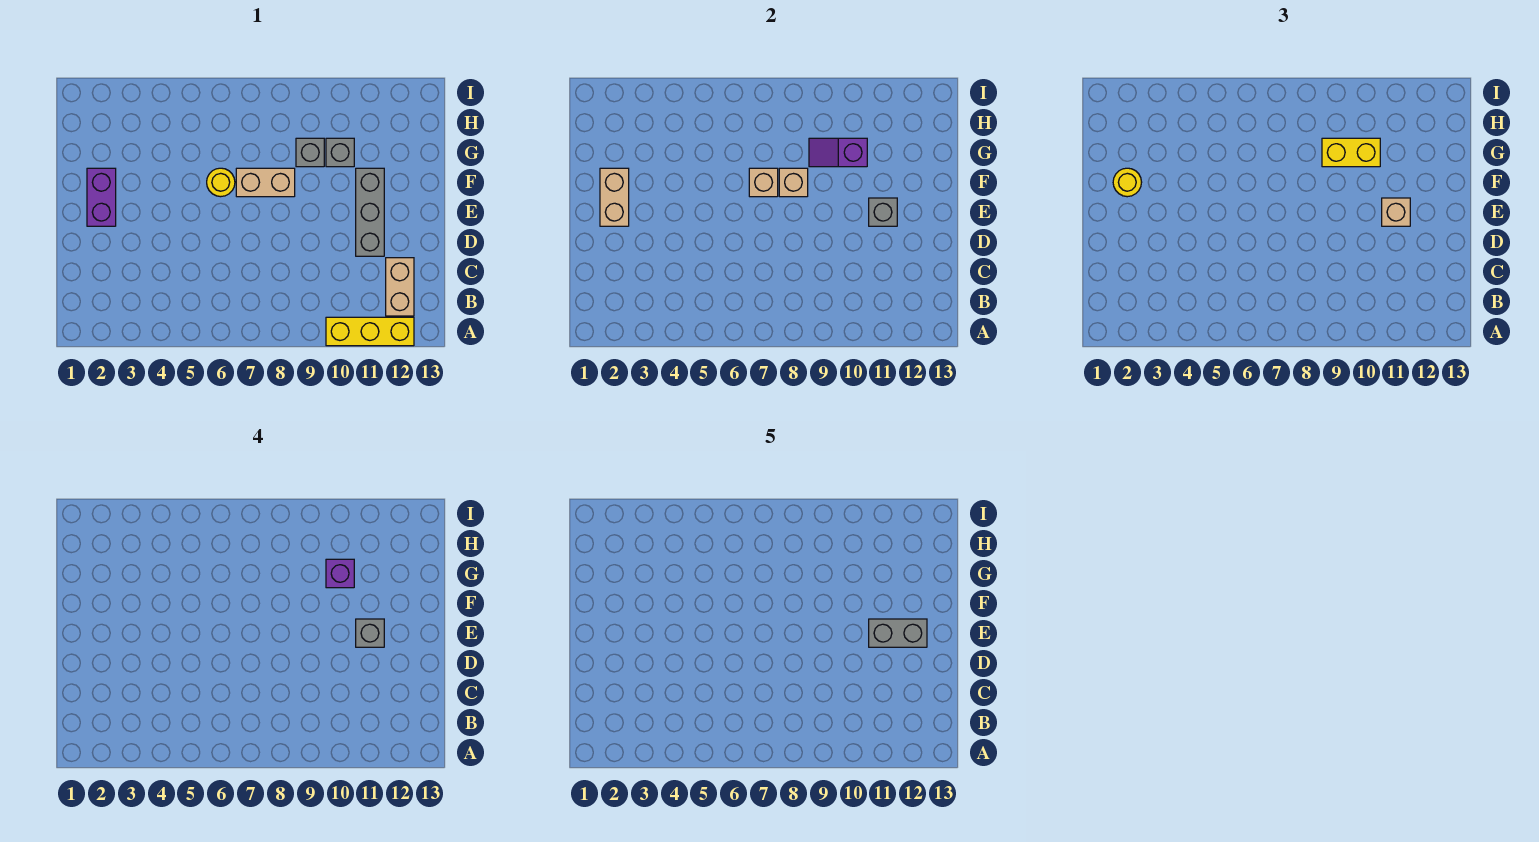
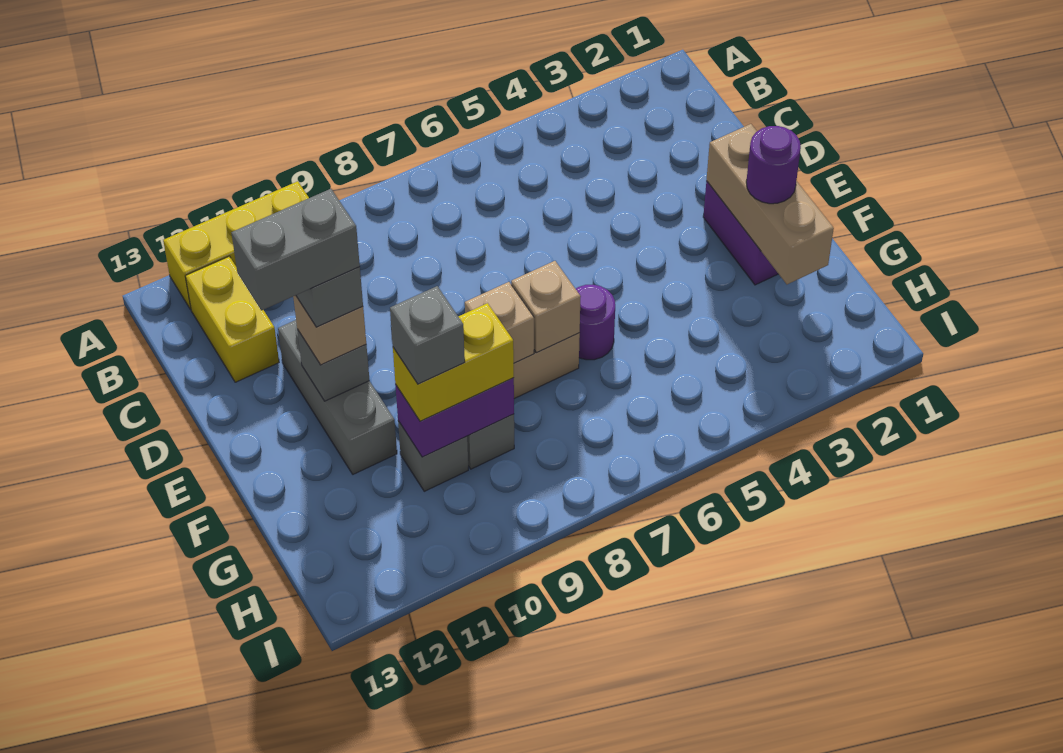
tan 1x2 brick [386,258,414,316] -> yellow 1x2 brick [185,256,279,382]
tan 1x2 brick [600,168,629,226] -> tan 1x3 brick [707,124,834,284]
yellow 1x1 round brick [1113,168,1142,197] -> purple 1x1 round brick [746,126,801,204]
yellow 1x1 round brick [207,168,235,197] -> purple 1x1 round brick [576,285,615,360]
purple 1x2 slope [809,138,867,167] -> purple 1x2 brick [395,378,514,457]
purple 1x1 brick [326,559,354,588] -> grey 1x1 brick [390,286,465,384]

